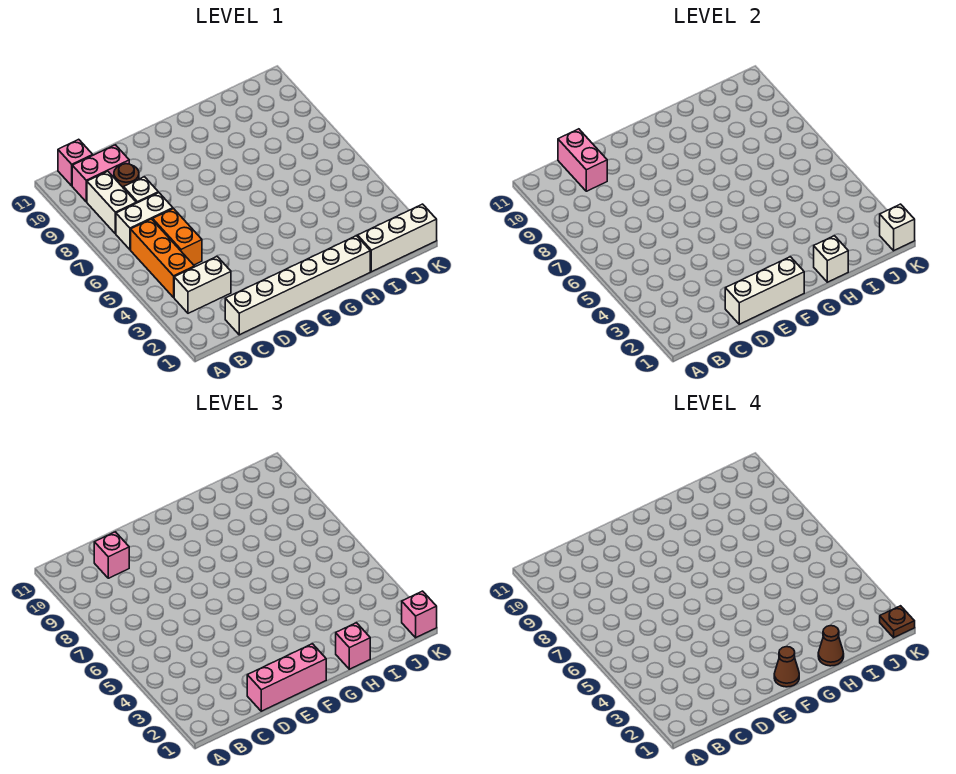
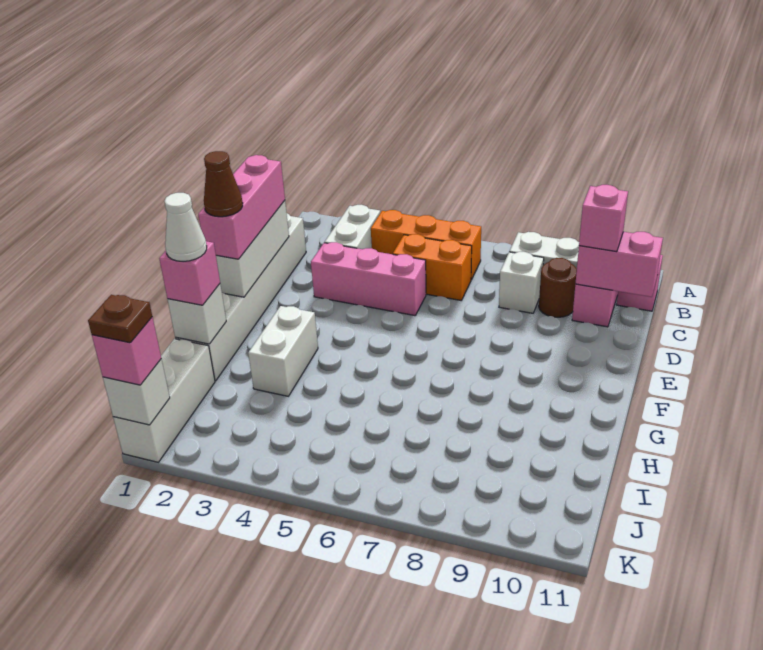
white 1x2 brick [116,193,173,250] -> white 1x2 brick moved to [248,306,318,396]
none -> pink 1x3 brick [311,242,426,316]
brown 1x1 cone [818,626,844,666] -> white 1x1 cone [165,193,207,261]

